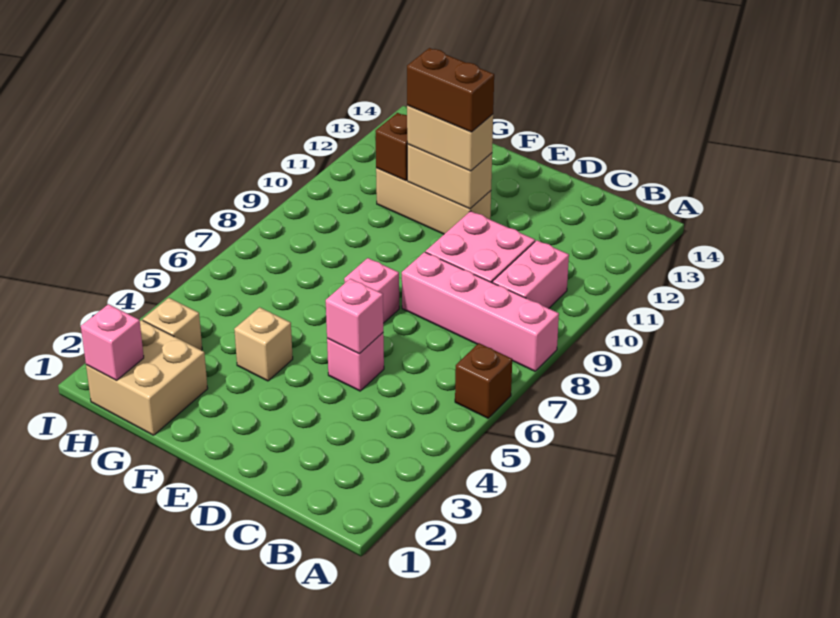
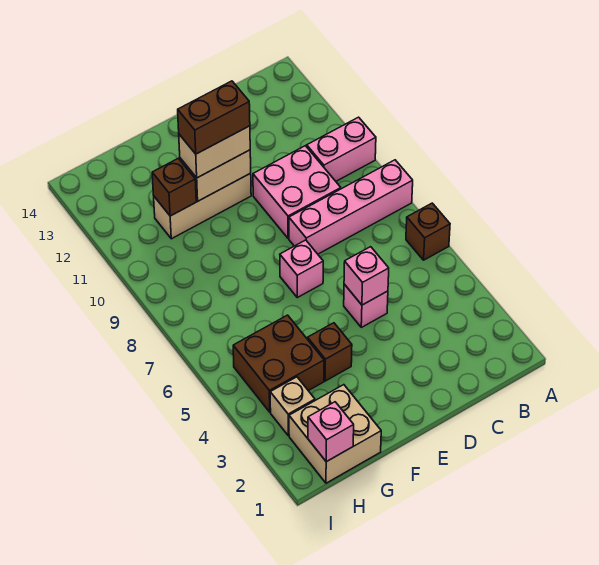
pink 1x2 brick [492,240,569,308] -> pink 1x2 brick turned to [307,117,376,181]
tan 1x1 brick [234,307,293,381] -> brown 1x1 brick [308,323,352,381]
none -> brown 2x2 brick [233,315,324,412]

